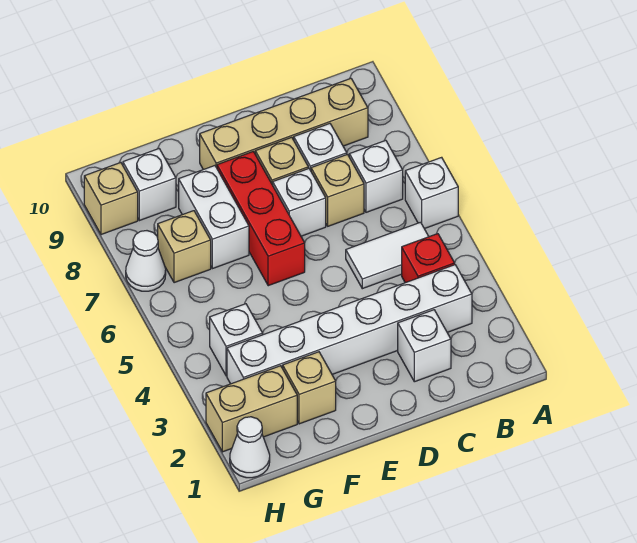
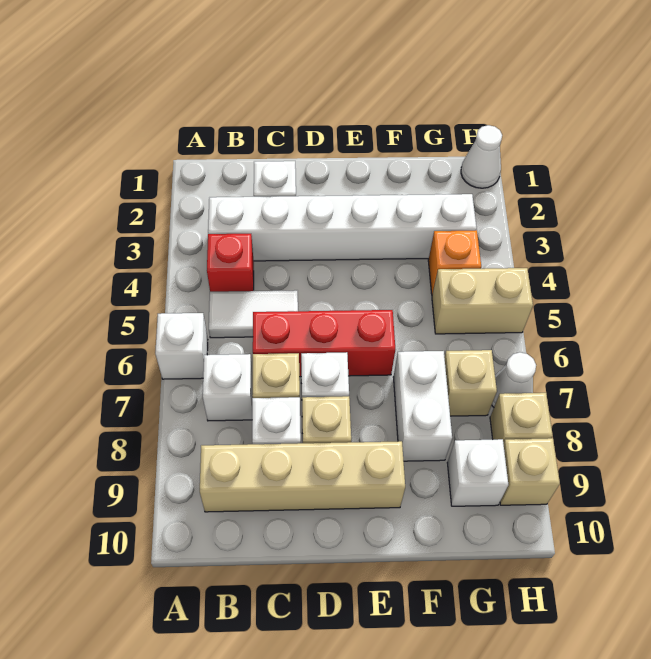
red 1x3 brick [217,152,305,286] -> red 1x3 brick turned to [253,310,395,377]
tan 1x1 brick [283,352,336,424] -> tan 1x1 brick moved to [490,393,553,443]
tan 1x2 brick [206,366,297,452] -> tan 1x2 brick moved to [432,268,533,334]
white 1x1 brick [210,304,263,376] -> orange 1x1 brick [428,230,481,294]

